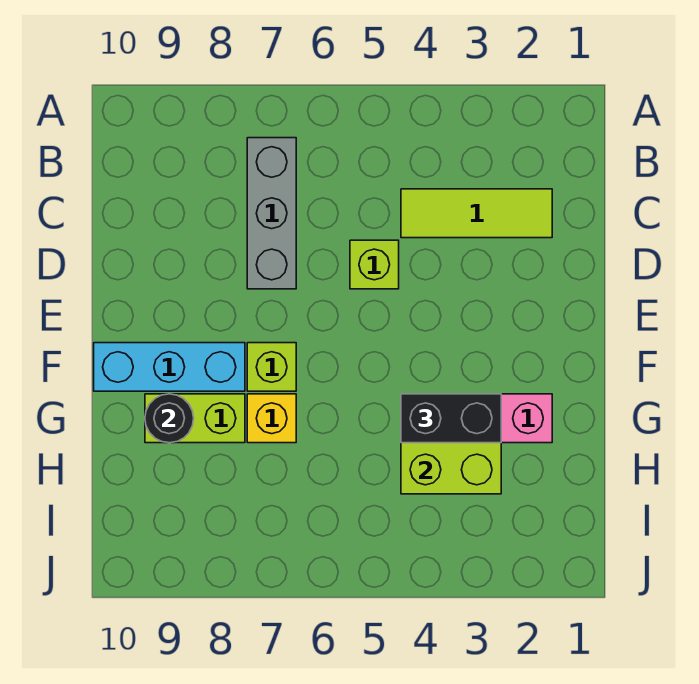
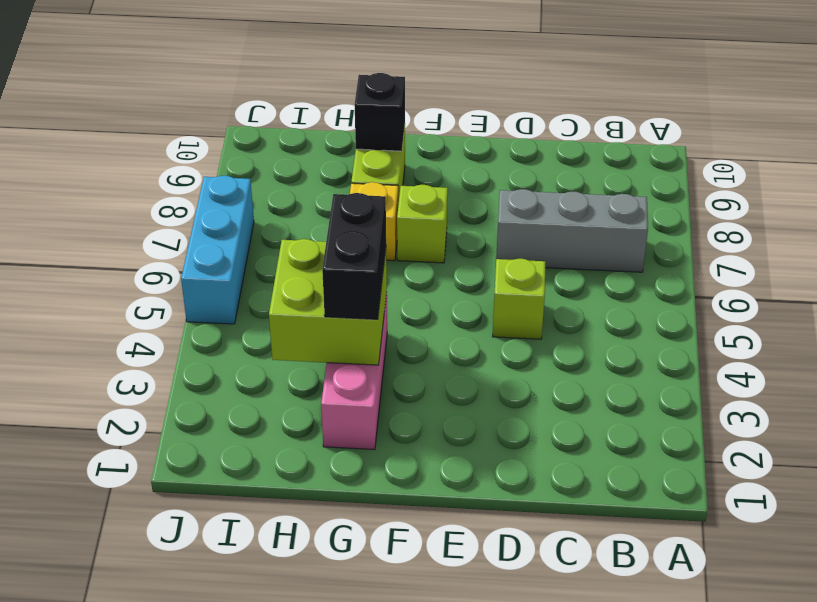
lime 1x3 tile [401,189,552,238] -> none
cyan 1x3 brick [94,343,245,391] -> cyan 1x3 brick moved to [181,176,254,324]
black 1x1 round brick [145,394,194,443] -> black 1x1 brick [355,73,405,151]

